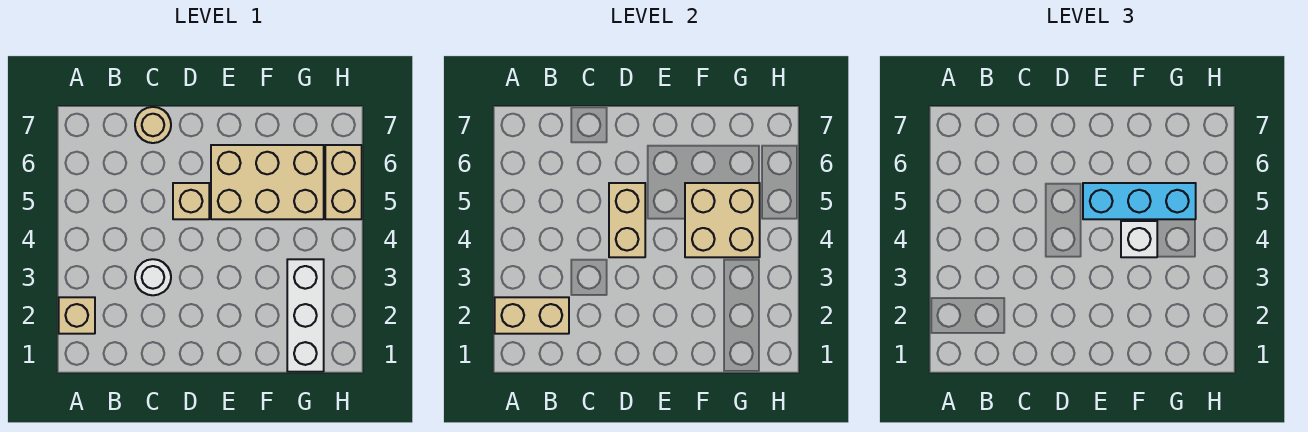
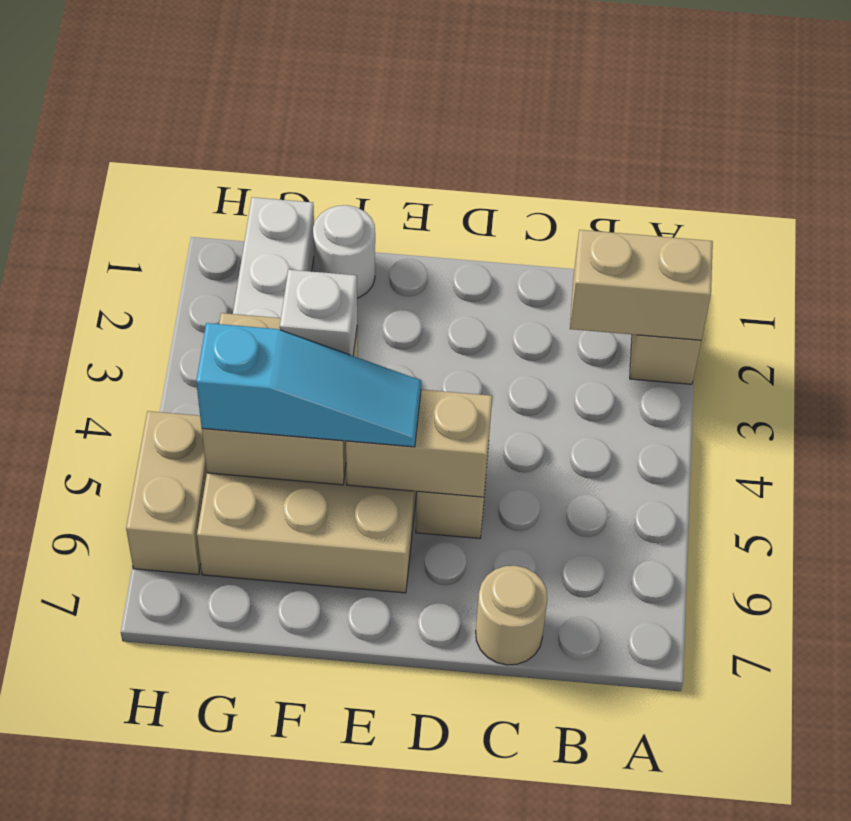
white 1x1 round brick [135,259,171,295] -> white 1x1 round brick moved to [313,205,375,298]
tan 1x2 brick [609,183,645,257] -> tan 1x2 brick turned to [346,389,492,497]
cyan 1x3 brick [1083,183,1196,219] -> cyan 1x3 slope [196,323,421,447]

